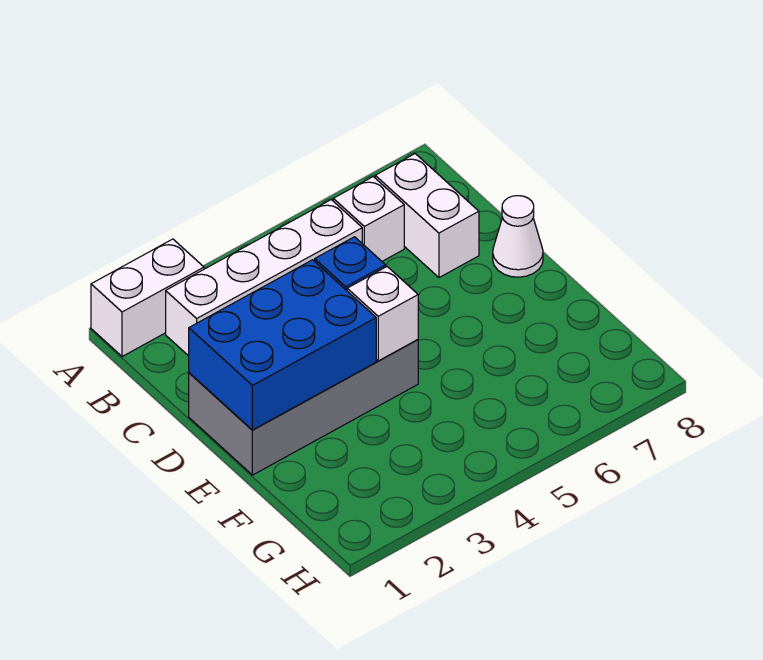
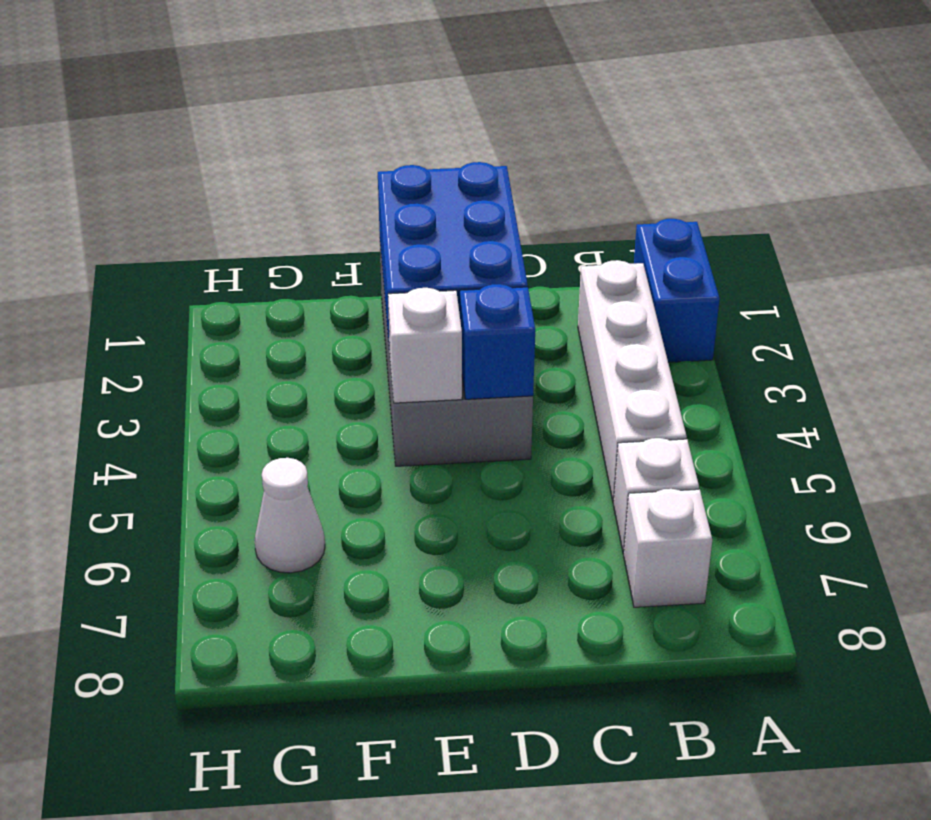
white 1x2 brick [91,239,204,357] -> blue 1x2 brick [634,219,720,362]
white 1x2 brick [375,154,479,278] -> white 1x1 brick [624,489,712,607]
white 1x1 cone [493,196,543,277] -> white 1x1 cone moved to [254,458,325,573]

